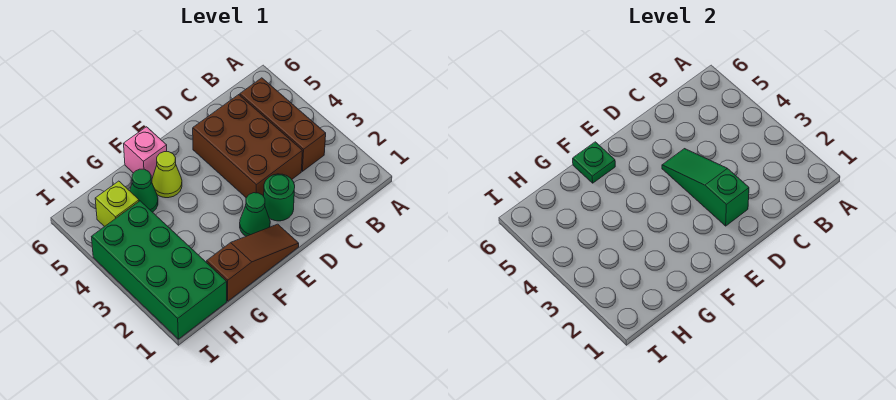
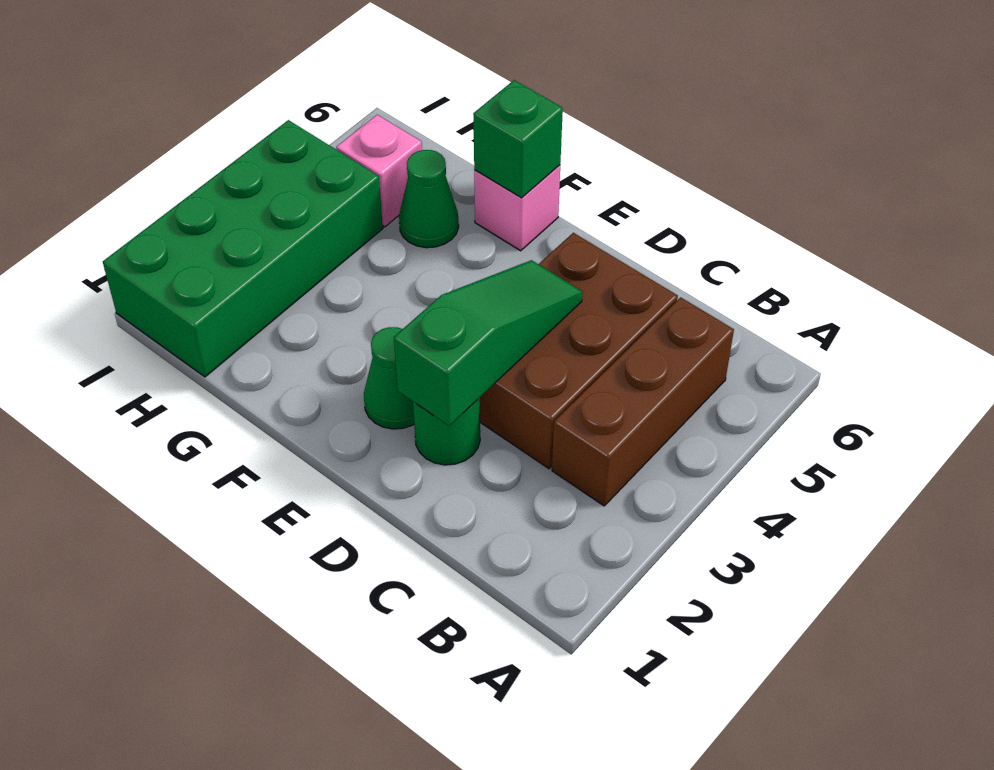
brown 1x3 slope [207,224,299,301] -> none
lime 1x1 cone [152,152,182,198] -> none
green 1x1 plate [573,142,615,183] -> green 1x1 brick [473,80,563,198]
lime 1x1 brick [95,181,139,227] -> pink 1x1 brick [336,115,422,227]

